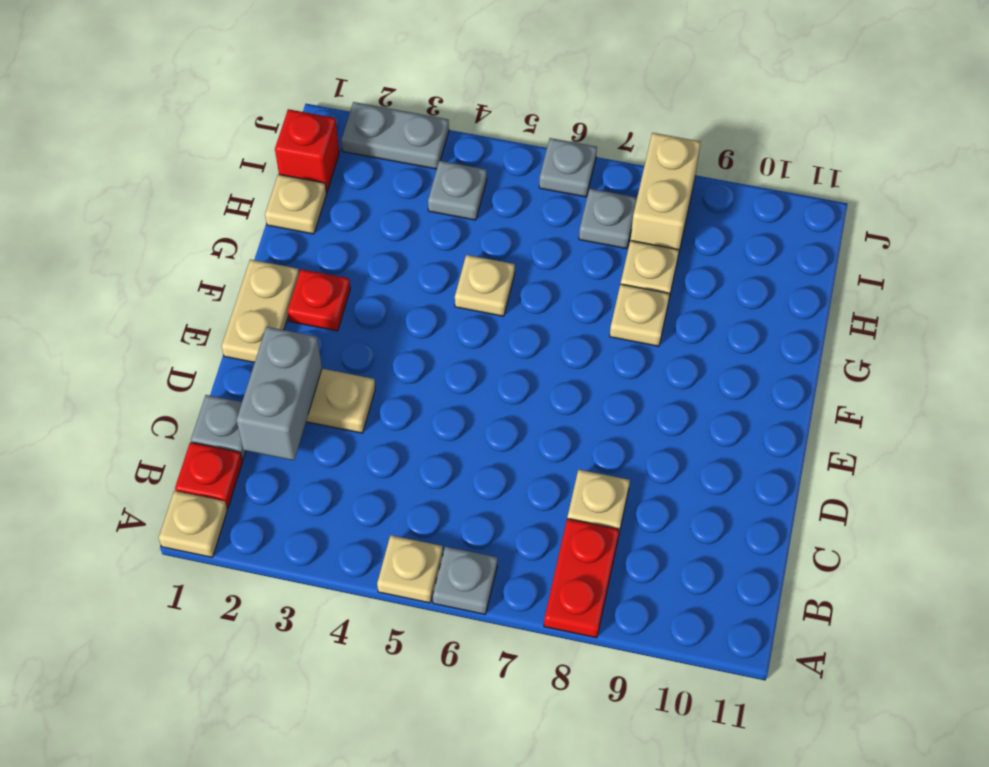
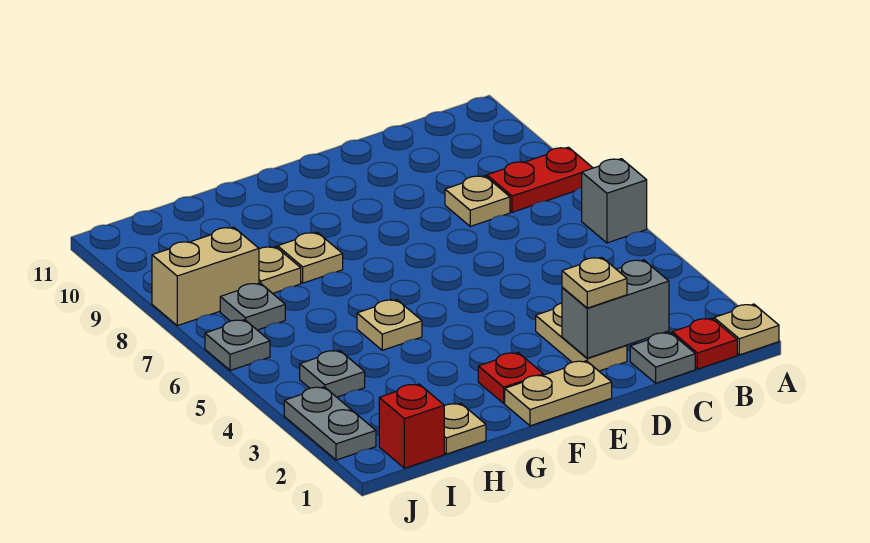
tan 1x1 plate [377,535,443,603] -> tan 1x1 plate moved to [562,257,627,308]
grey 1x1 plate [433,547,497,614] -> grey 1x1 brick [582,159,647,243]

